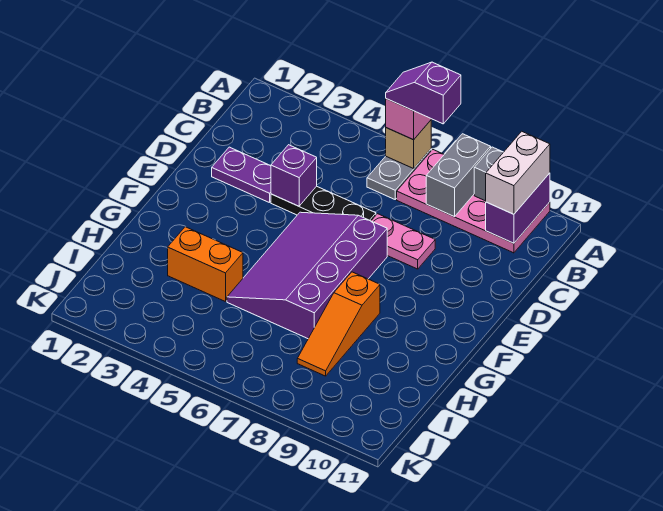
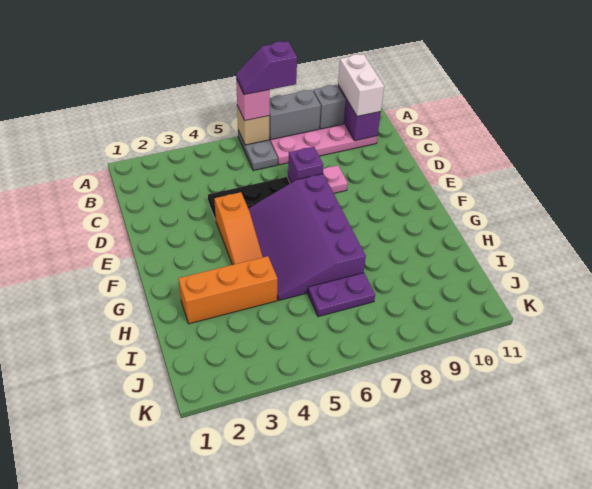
grey 1x2 brick [426,134,491,217] -> grey 1x2 brick turned to [269,90,321,140]
purple 1x2 plate [212,147,271,203] -> purple 1x2 plate moved to [308,273,375,317]
purple 1x1 brick [271,145,317,206] -> purple 1x1 brick moved to [288,147,323,183]
orange 1x3 slope [297,272,380,376] -> orange 1x3 slope moved to [214,192,263,265]
orange 1x2 brick [168,227,243,302] -> orange 1x3 brick [178,256,277,324]

